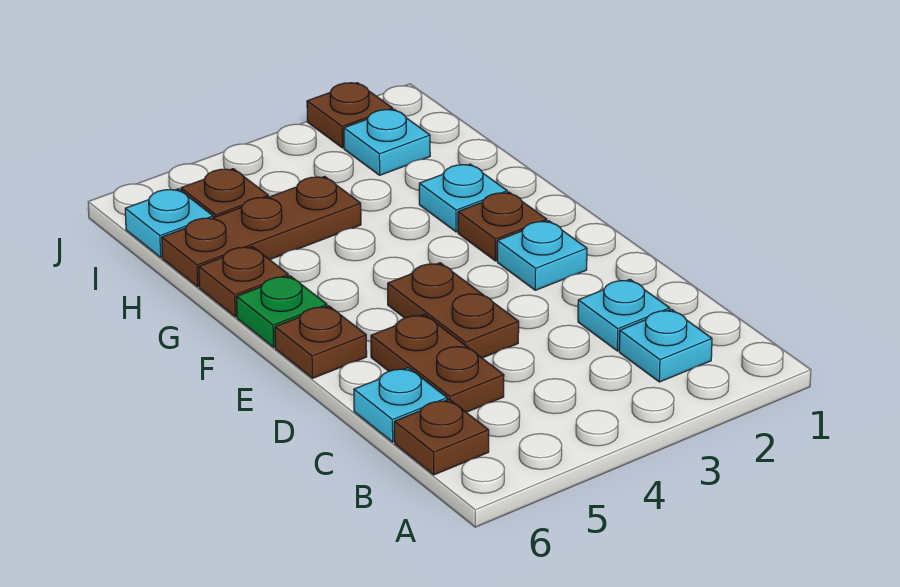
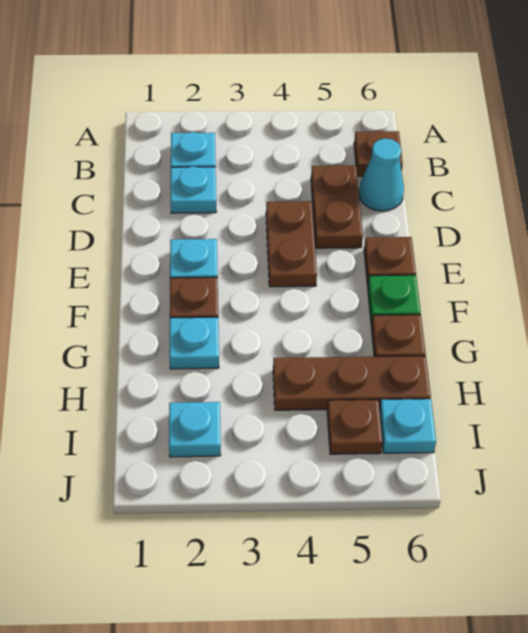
cyan 1x1 plate [354,368,447,442] -> cyan 1x1 cone [359,138,404,211]
brown 1x1 plate [307,83,393,148] -> none

